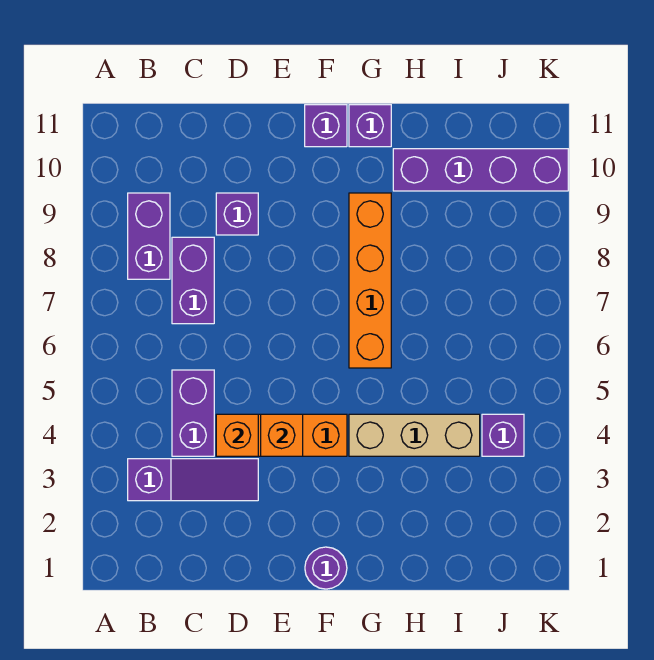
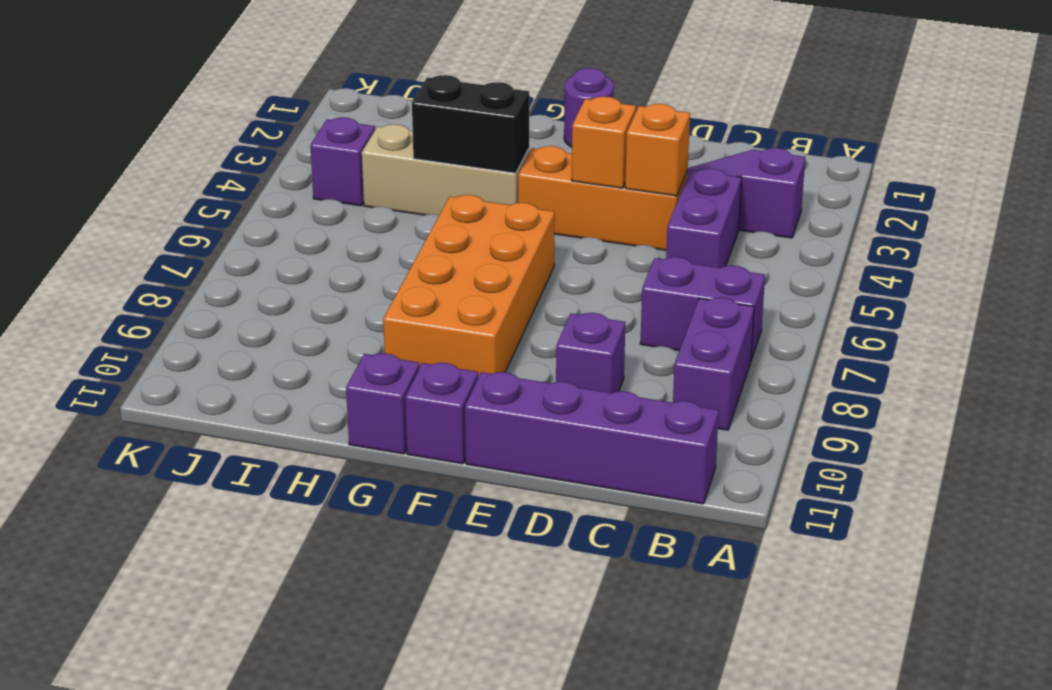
purple 1x2 brick [172,237,214,324] -> purple 1x2 brick turned to [640,257,765,360]
none -> black 1x2 brick [412,75,529,173]
orange 1x4 brick [349,193,391,368] -> orange 2x4 brick [383,195,555,377]
purple 1x4 brick [393,149,568,191] -> purple 1x4 brick moved to [465,372,719,504]

